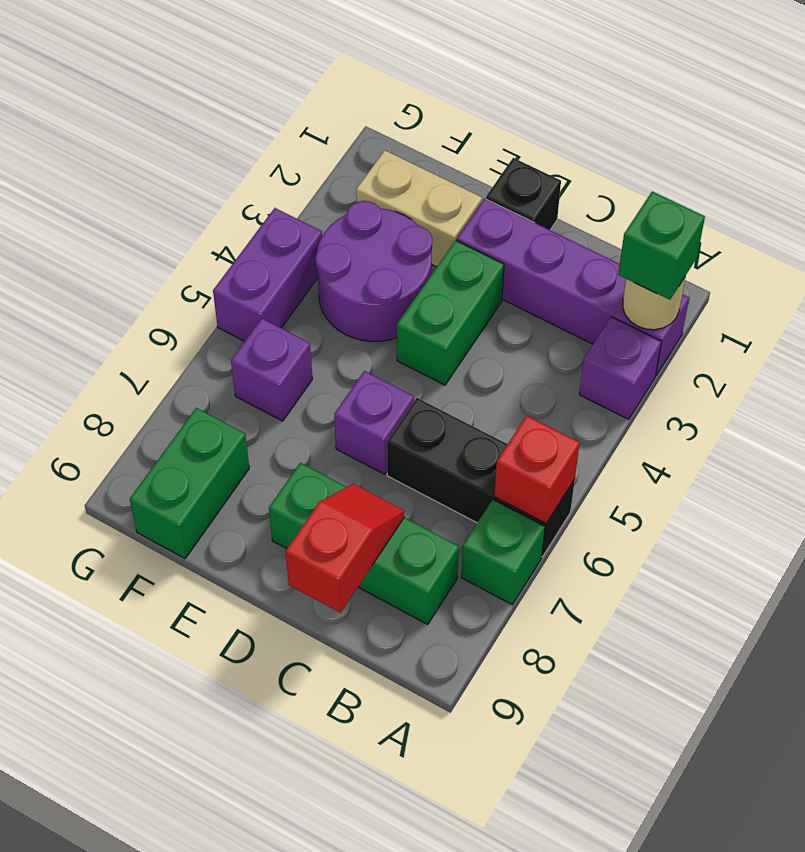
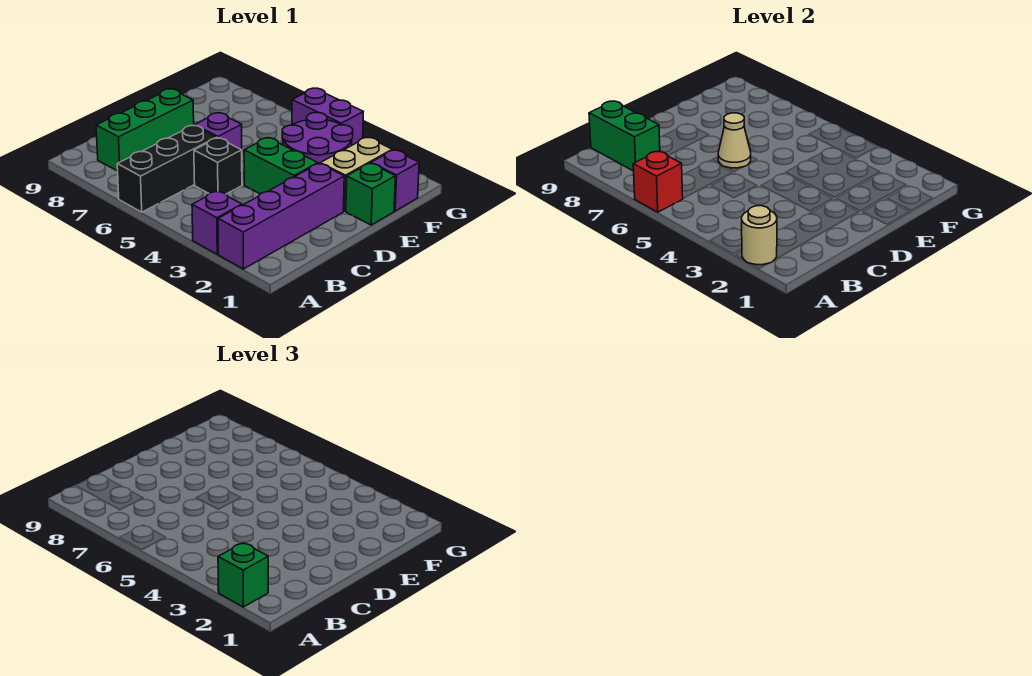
green 1x1 brick [461,500,545,605] -> green 1x1 brick moved to [346,163,395,225]
red 1x2 slope [286,484,404,613] -> none
black 1x1 brick [486,158,561,230] -> black 1x1 brick moved to [194,138,242,194]
none -> tan 1x1 cone [718,113,751,168]
purple 1x1 brick [231,318,313,421] -> purple 1x1 brick moved to [371,150,419,211]
green 1x2 brick [130,408,249,558] -> green 1x2 brick moved to [589,101,660,171]

